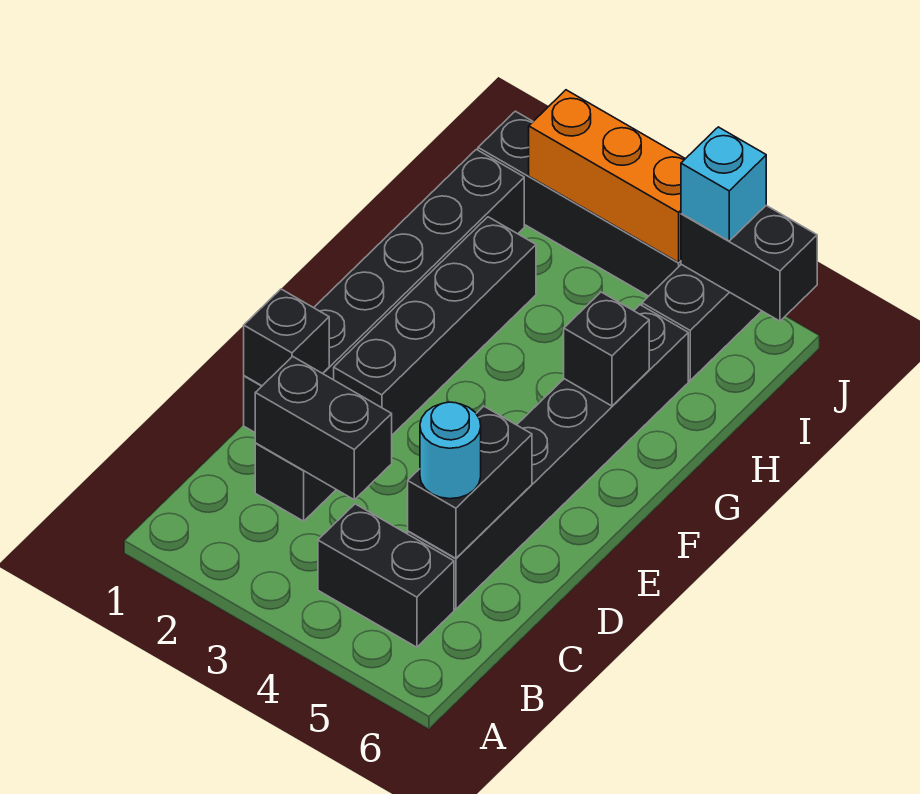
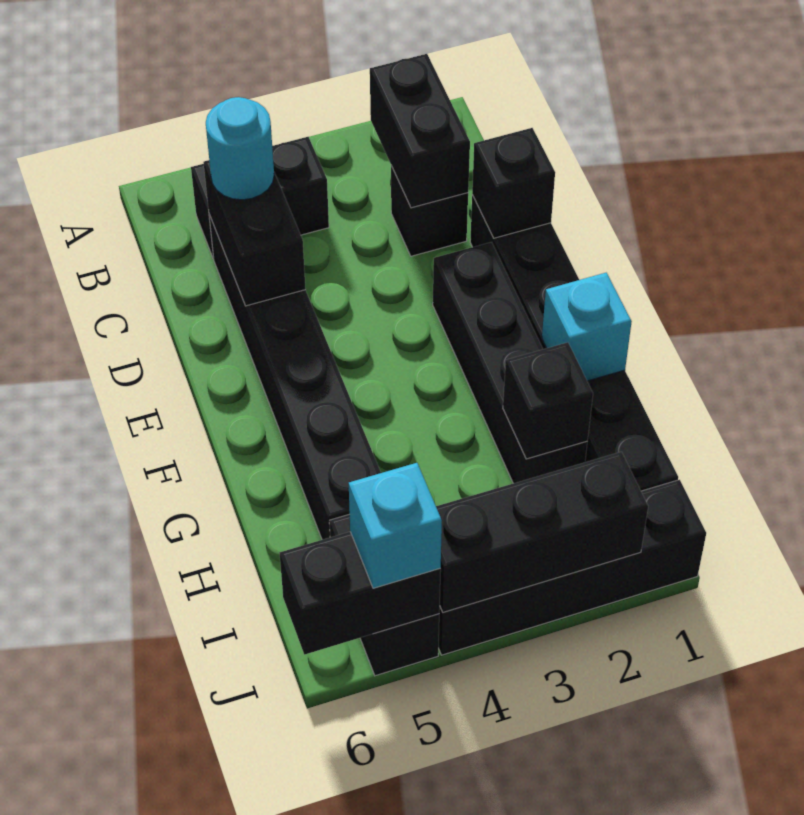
black 1x2 brick [255,356,392,500] -> black 1x2 brick turned to [370,54,470,208]
none -> cyan 1x1 brick [542,273,632,381]
black 1x1 brick [564,292,649,406] -> black 1x1 brick moved to [503,342,593,459]
orange 1x3 brick [529,90,685,263] -> black 1x3 brick [436,452,648,612]

